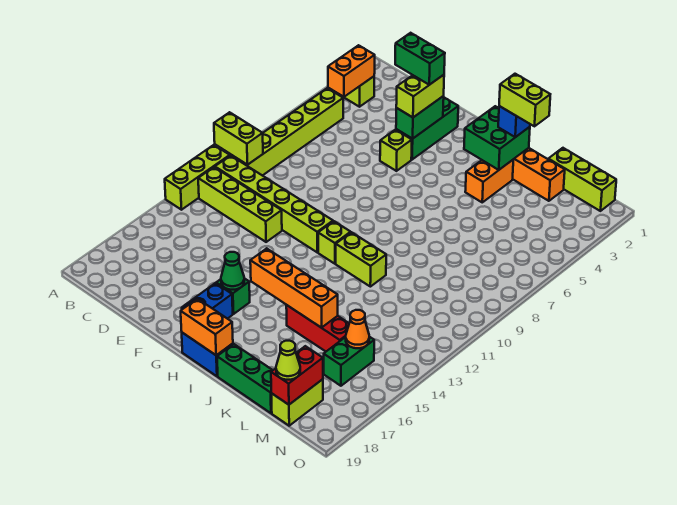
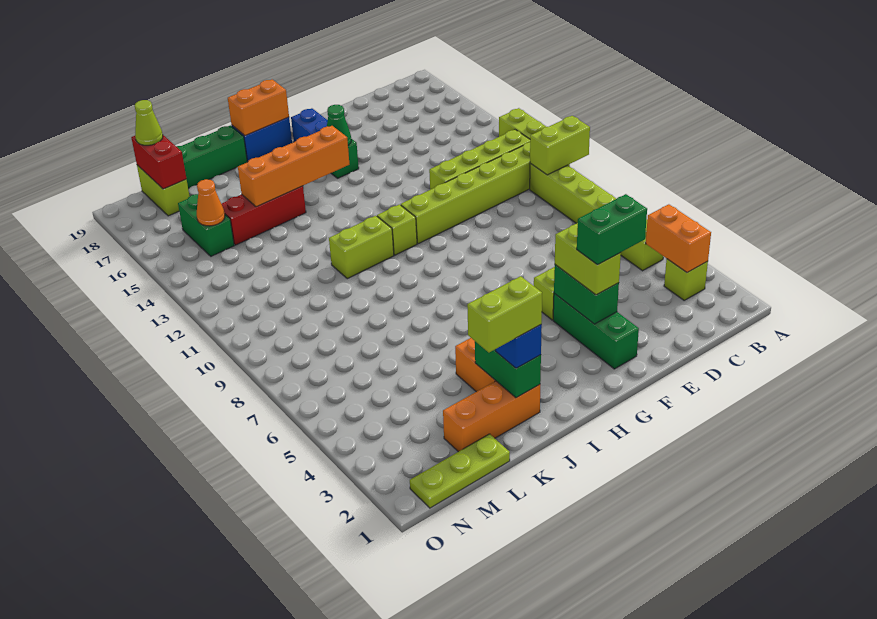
green 2x2 brick [464,106,530,170] -> green 1x2 brick [475,342,541,398]
lime 1x3 brick [548,148,616,211] -> lime 1x3 plate [410,434,510,508]

